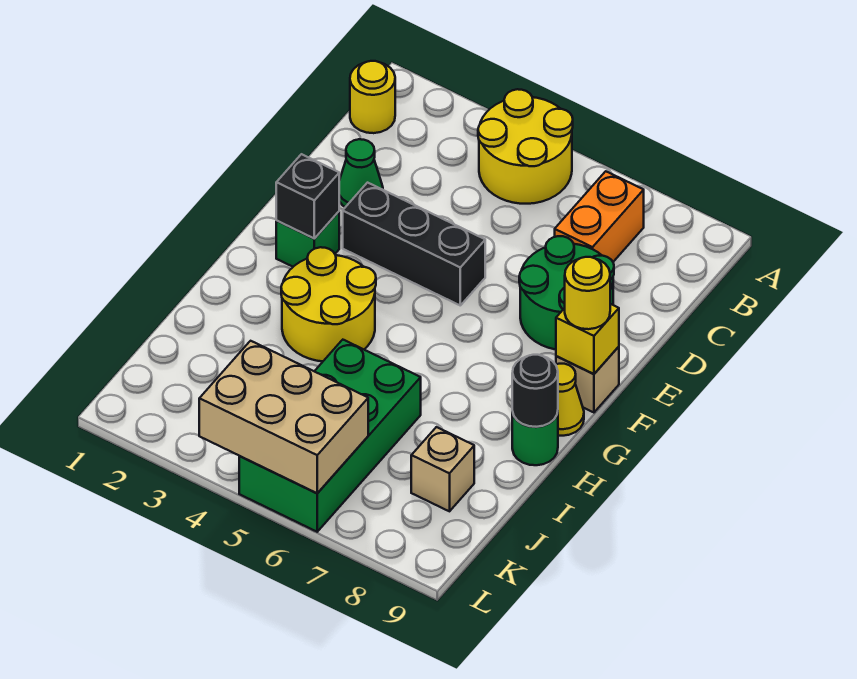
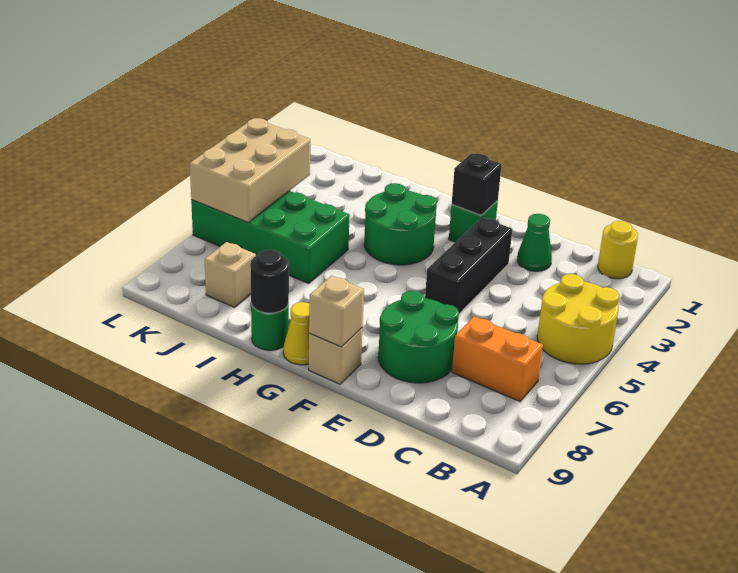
yellow 1x1 brick [556,304,619,374] -> tan 1x1 brick [309,276,364,347]
yellow 1x1 round brick [565,257,610,329] -> none
yellow 2x2 round brick [281,247,376,361] -> green 2x2 round brick [364,183,437,265]

